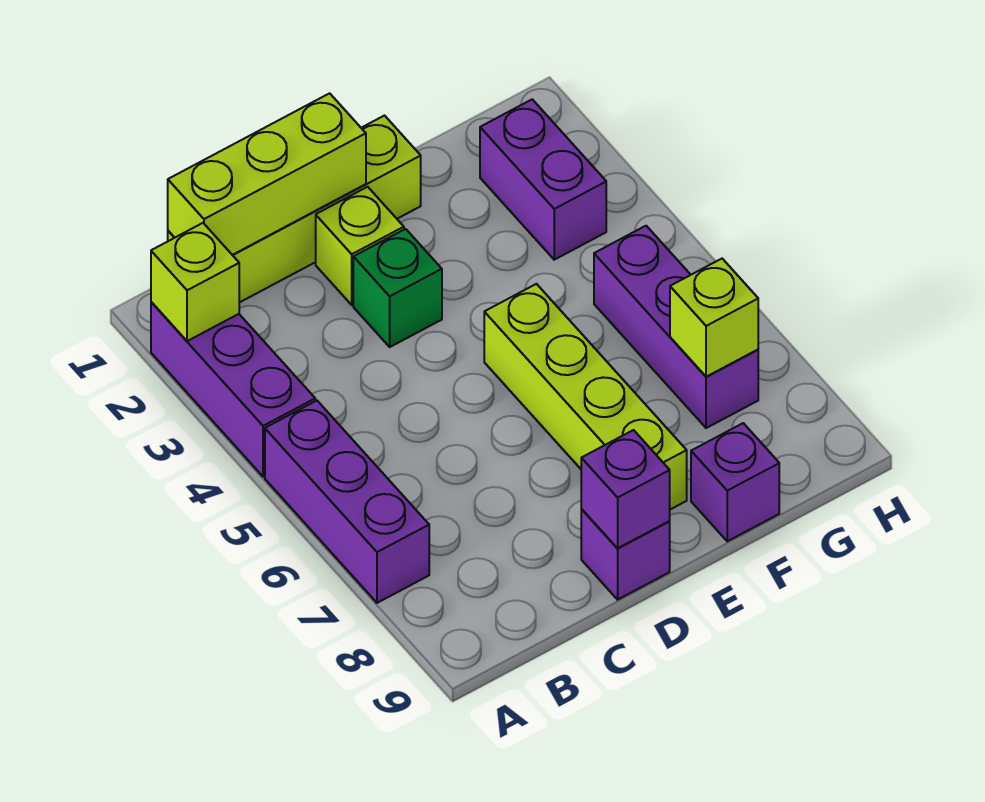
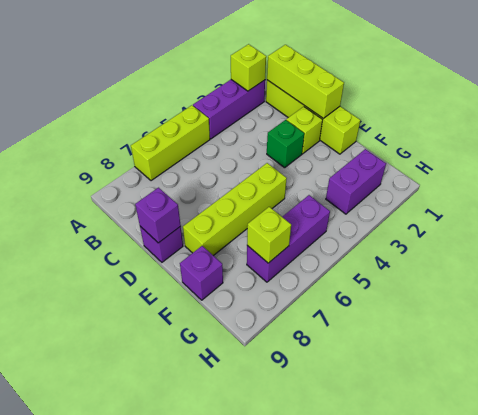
purple 1x3 brick [265,401,429,603] -> lime 1x3 brick [131,105,210,181]

